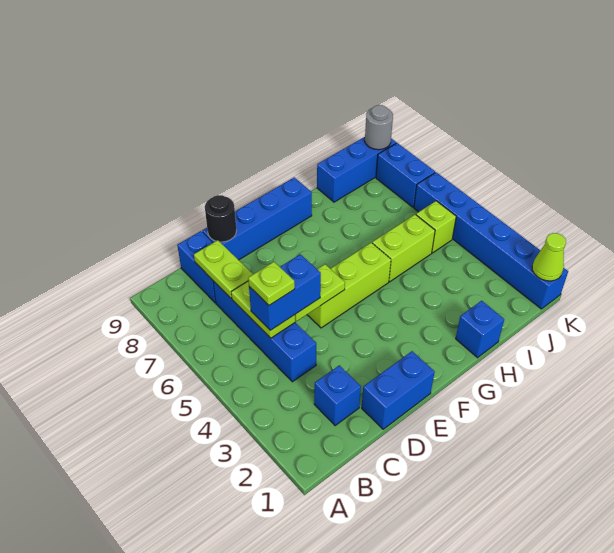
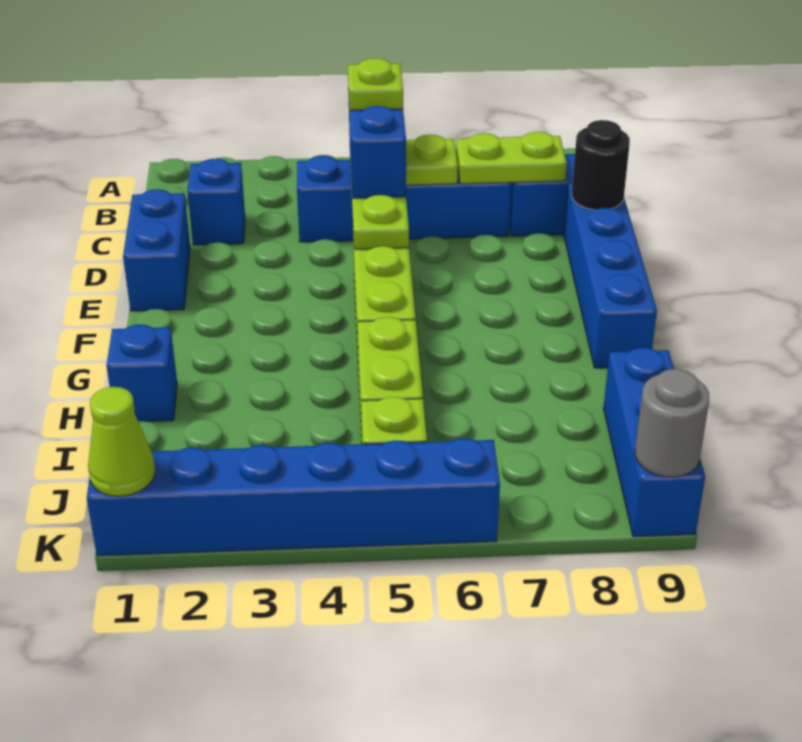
blue 1x2 brick [376,143,435,207] -> none

